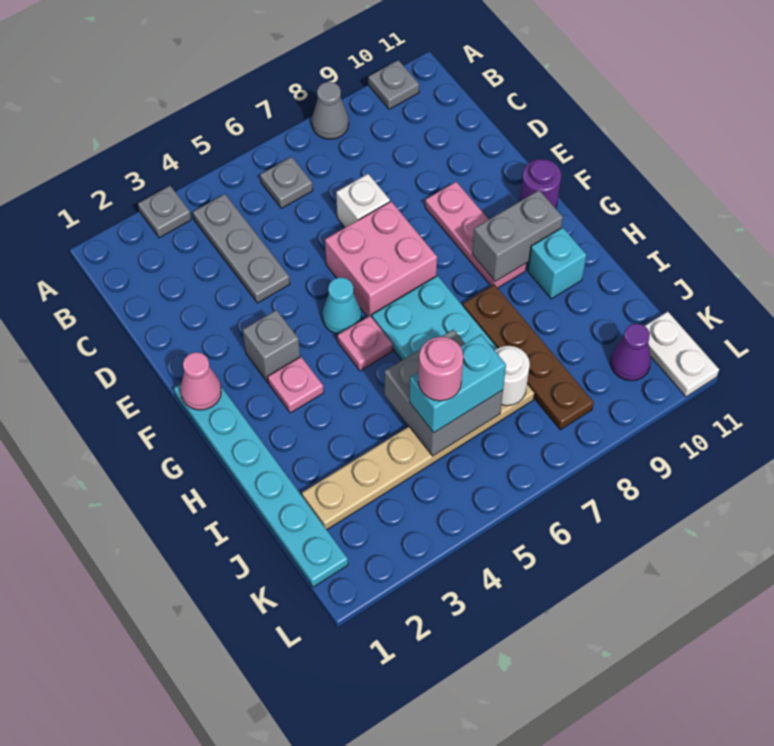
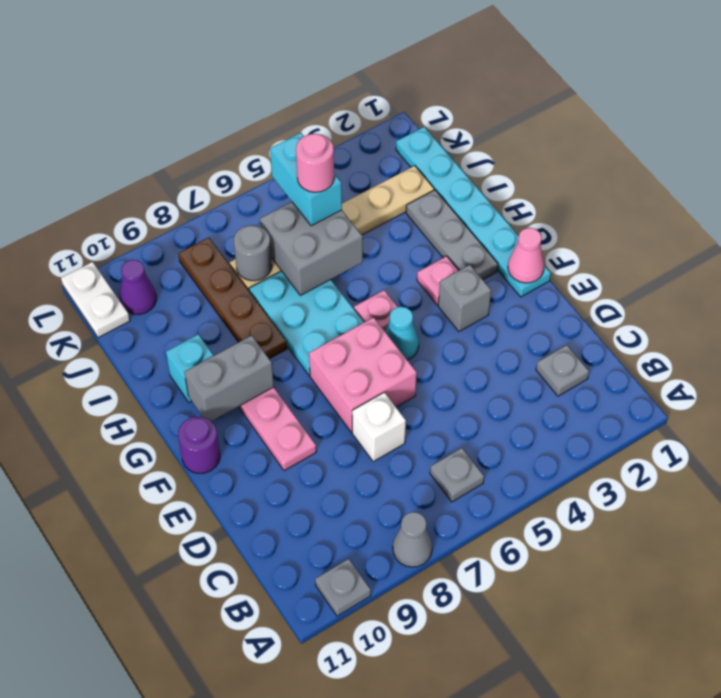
grey 1x1 plate [138,186,191,238] -> grey 1x1 plate moved to [536,345,589,396]
grey 1x3 plate [193,194,290,303] -> grey 1x3 plate moved to [406,190,498,280]
cyan 1x2 brick [410,334,506,433] -> cyan 1x2 brick turned to [270,133,342,226]
white 1x1 round brick [495,346,530,406] -> grey 1x1 round brick [234,225,272,281]

